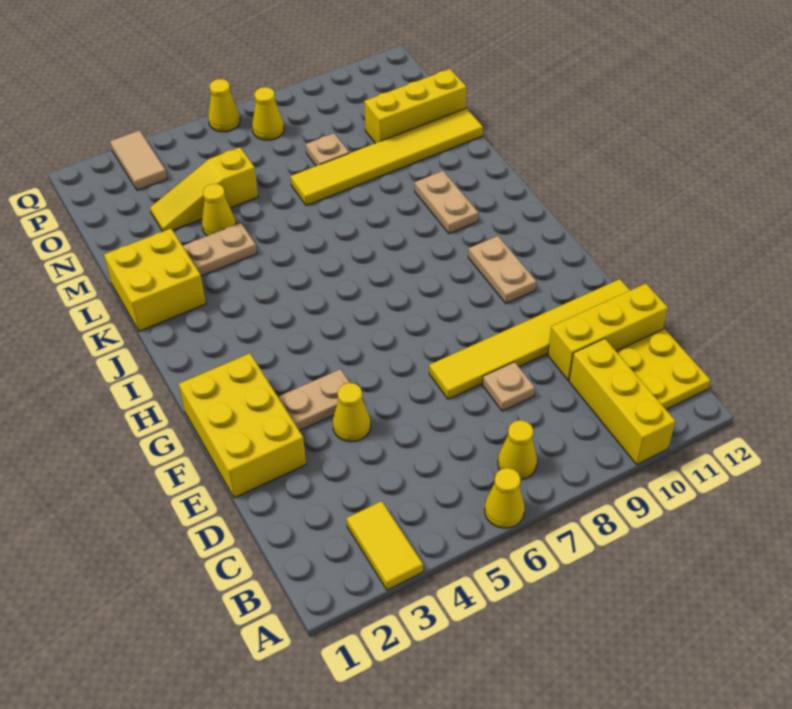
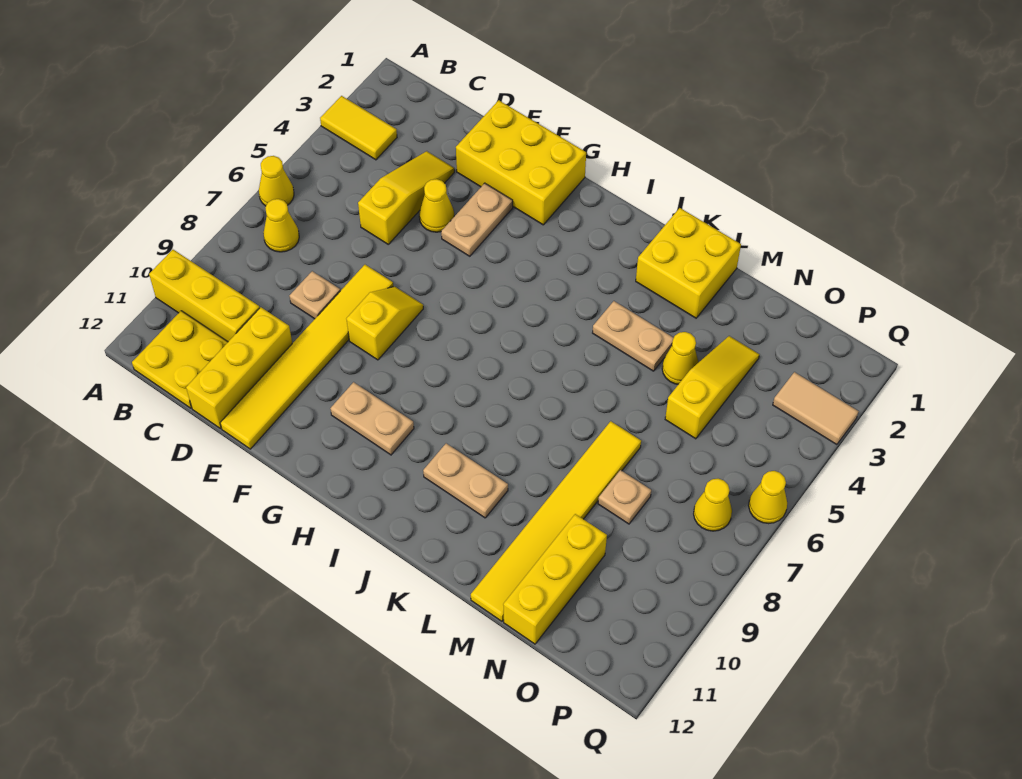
none -> yellow 1x3 slope [358,151,454,244]
none -> yellow 1x2 slope [347,287,423,360]
tan 1x2 plate [183,223,257,276] -> tan 1x2 plate turned to [593,301,674,371]

